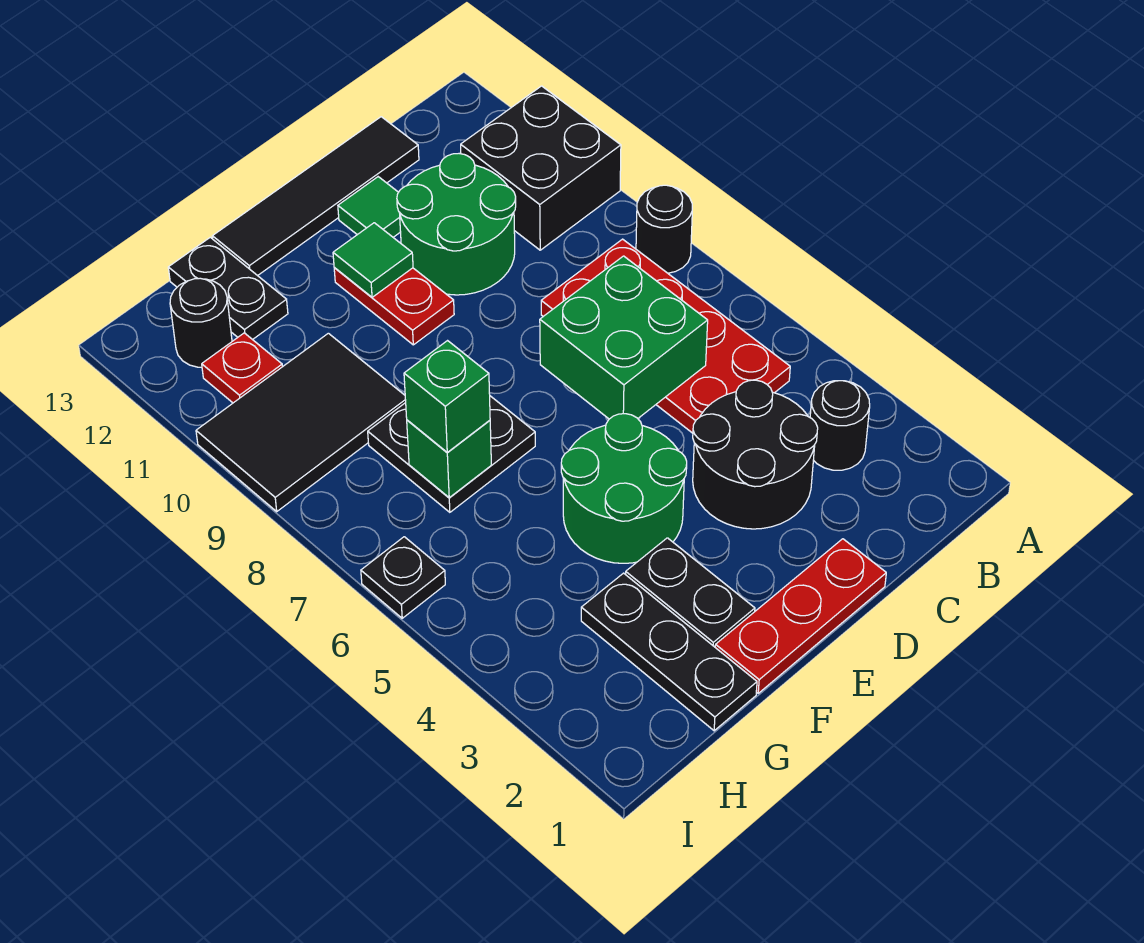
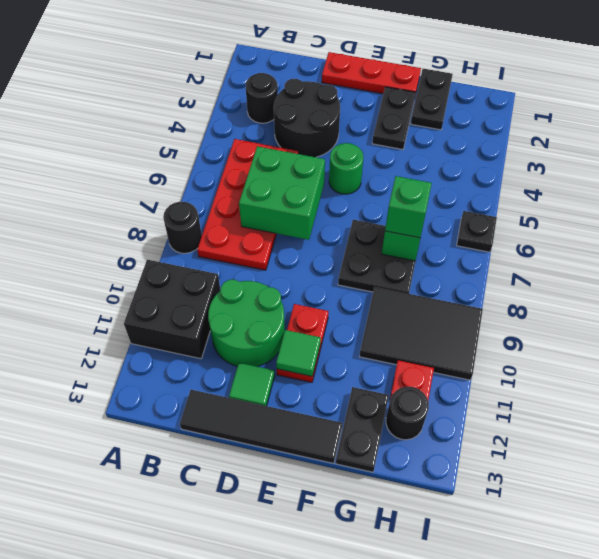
green 2x2 round brick [561,414,687,563] -> green 1x1 round brick [329,143,363,194]
black 1x3 plate [581,573,757,731] -> black 1x2 plate [411,69,453,130]

